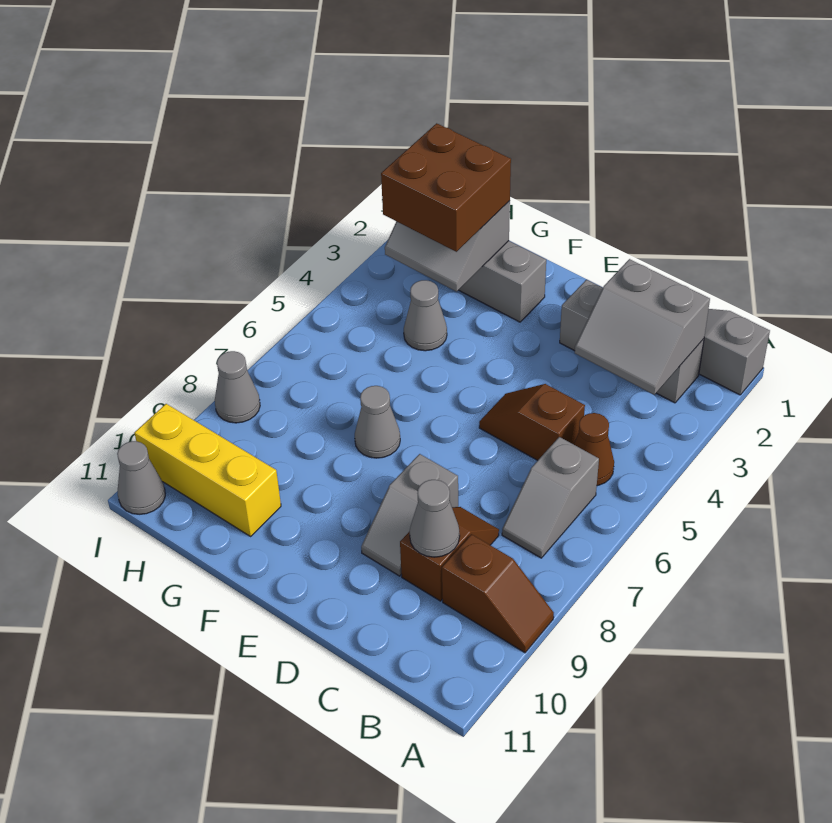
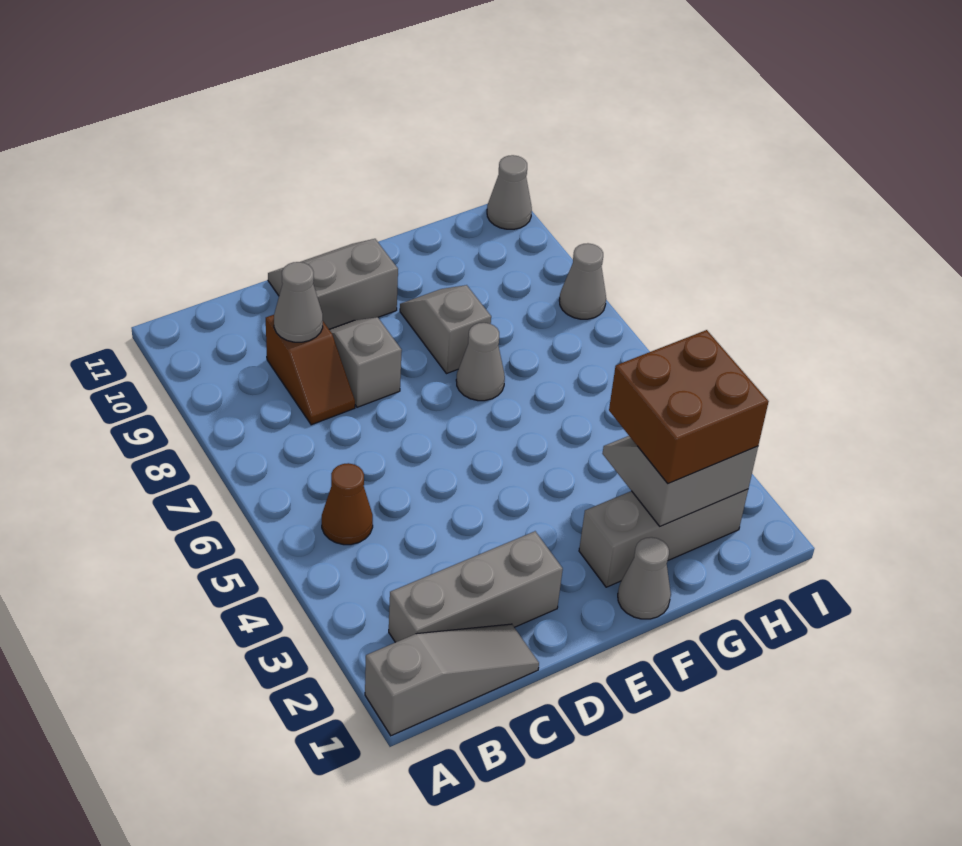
brown 1x2 slope [442,534,554,653] -> none
grey 2x2 slope [575,259,710,394] -> grey 2x2 slope moved to [268,239,398,329]
grey 1x2 slope [502,437,599,558] -> grey 1x2 slope moved to [400,285,491,374]
brown 1x2 slope [479,384,585,460] -> none
grey 1x1 cone [404,280,447,351] -> grey 1x1 cone moved to [618,537,671,619]
yellow 1x3 brick [135,404,281,536] -> none

